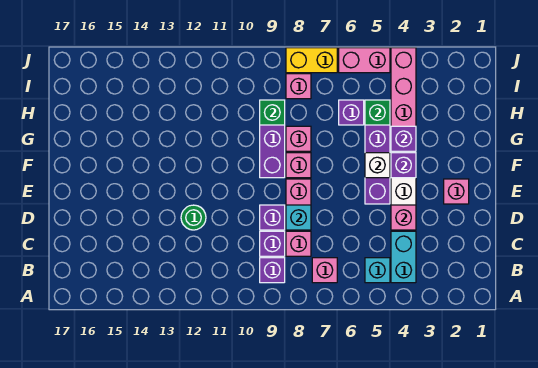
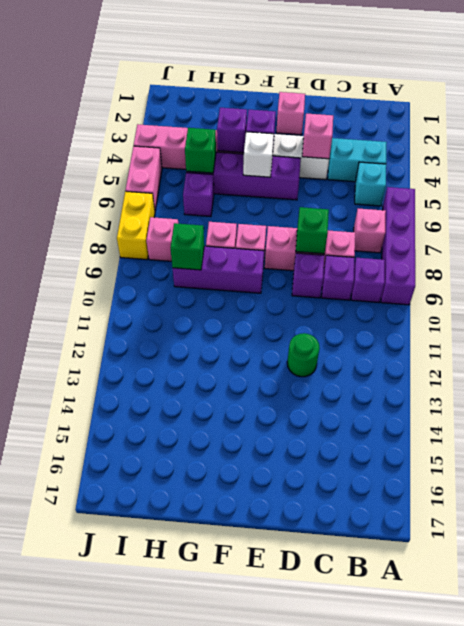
none -> purple 1x4 brick [381,187,415,305]
cyan 1x1 brick [286,205,311,230] -> green 1x1 brick [296,207,329,254]

